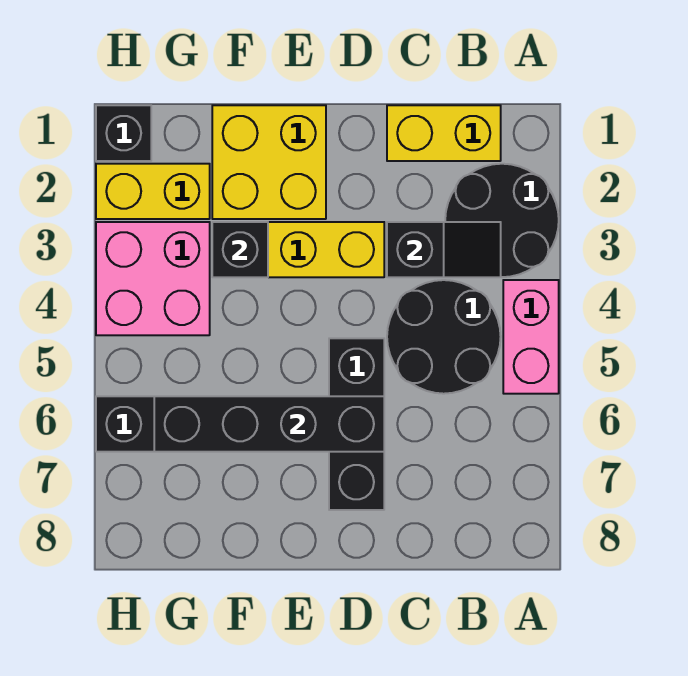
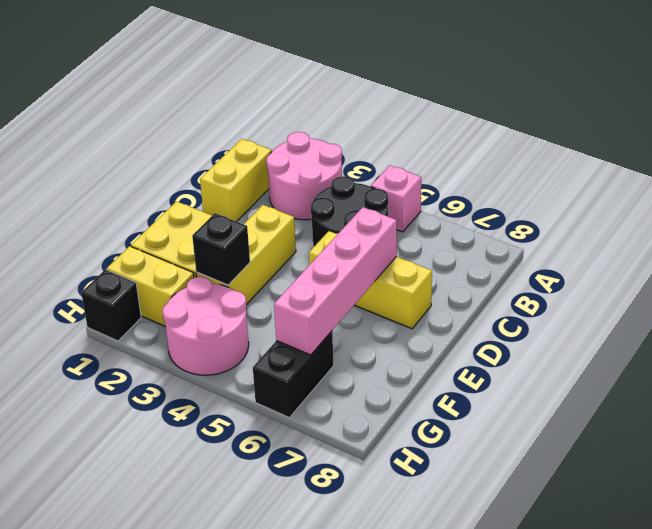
black 2x2 round brick [445,164,559,277] -> pink 2x2 round brick [266,132,342,220]
pink 1x2 brick [503,280,559,394] -> pink 1x1 brick [371,165,421,232]
black 1x2 slope [387,222,501,277] -> none
black 1x3 brick [329,338,384,510] -> yellow 1x3 brick [309,231,432,329]
black 1x4 brick [154,396,384,452] -> pink 1x4 brick [274,207,397,355]
yellow 1x2 brick [96,164,210,219] -> yellow 1x2 brick turned to [106,246,194,327]
pink 2x2 brick [96,222,210,335] -> pink 2x2 round brick [162,277,249,375]

